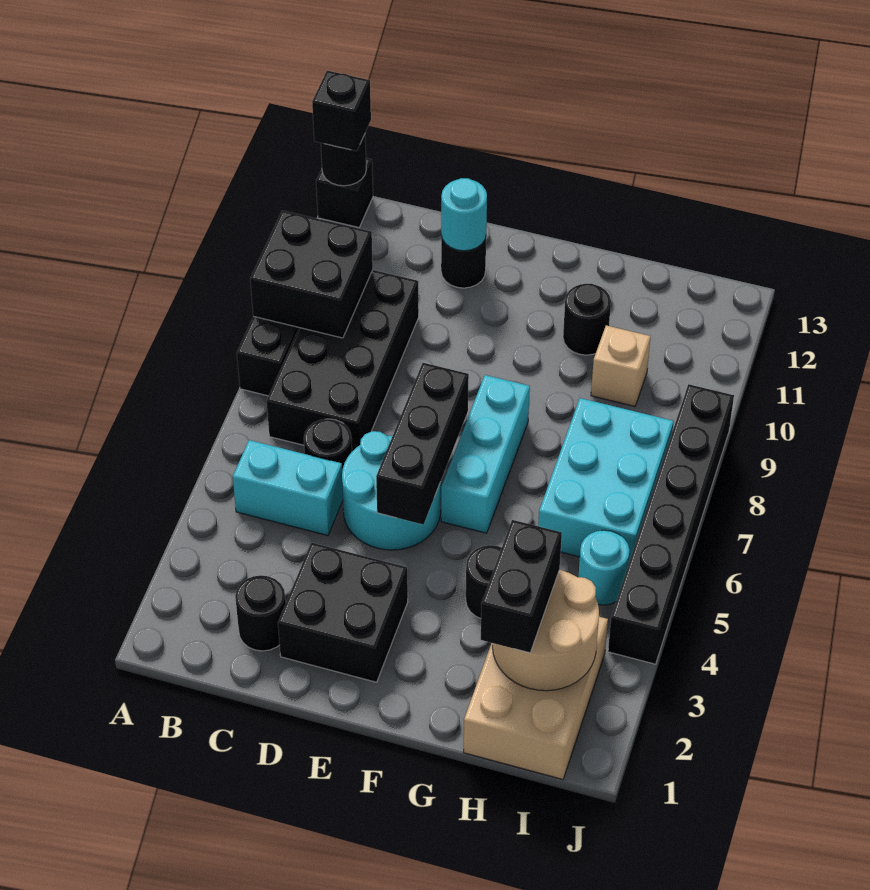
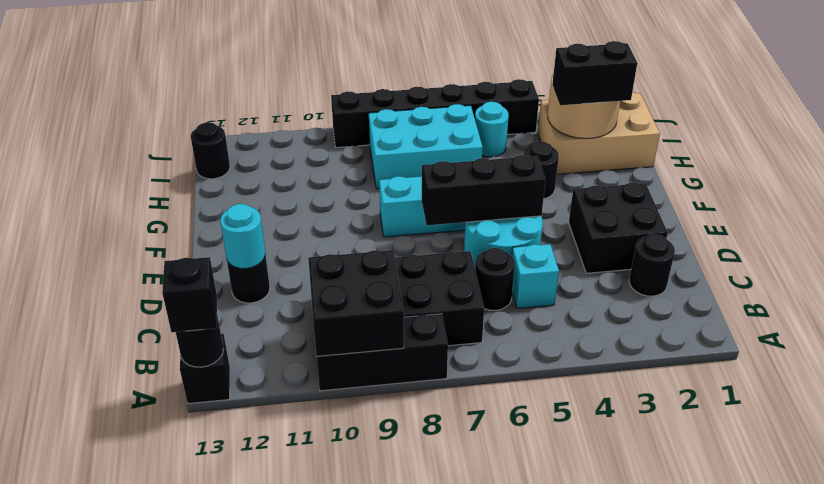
cyan 1x2 brick [233,440,343,535] -> cyan 1x1 brick [512,244,559,308]
black 1x1 round brick [563,284,611,355] -> black 1x1 round brick moved to [191,122,230,179]
tan 1x1 brick [591,325,651,406] -> none

